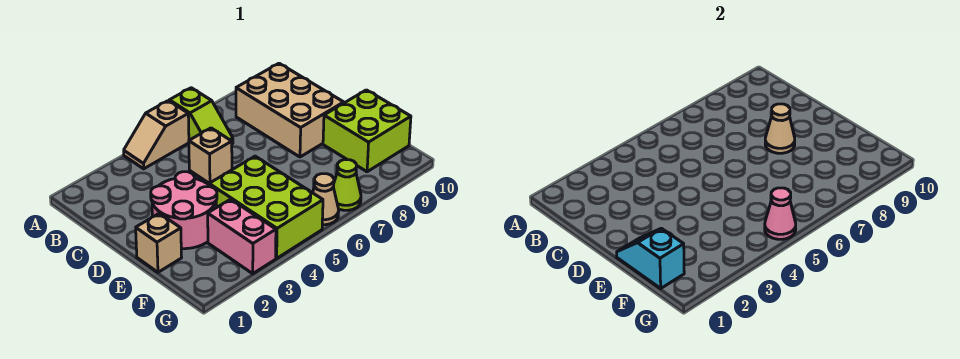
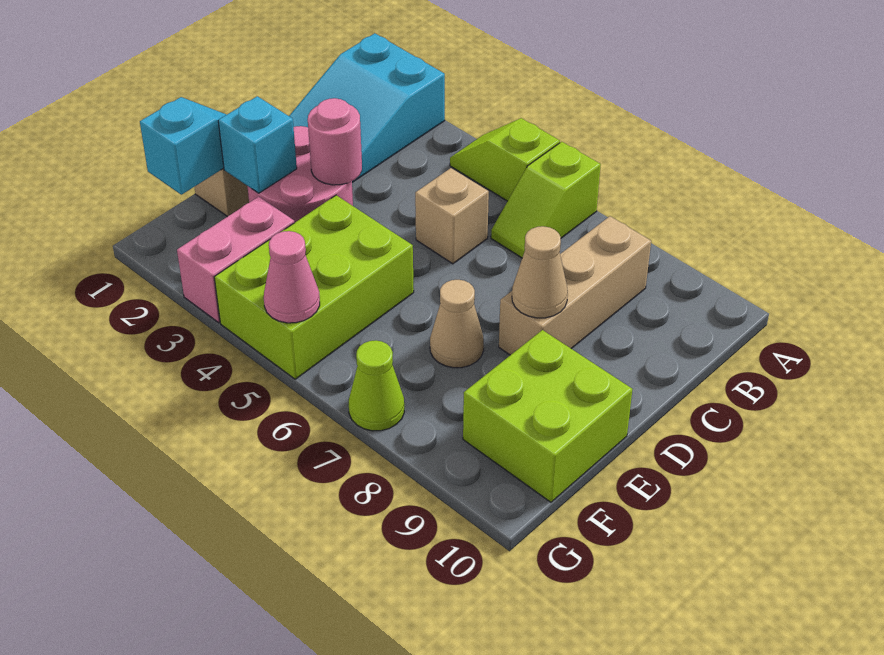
none -> cyan 2x3 slope [289,33,445,182]
tan 1x2 slope [124,101,189,169] -> lime 1x2 slope [450,118,560,201]
tan 2x3 brick [236,63,344,157] -> tan 1x3 brick [499,216,651,355]
none -> pink 1x1 round brick [308,98,362,185]
none -> cyan 1x1 brick [218,96,297,193]
tan 1x1 cone [313,174,339,225] -> tan 1x1 cone moved to [430,280,484,368]

